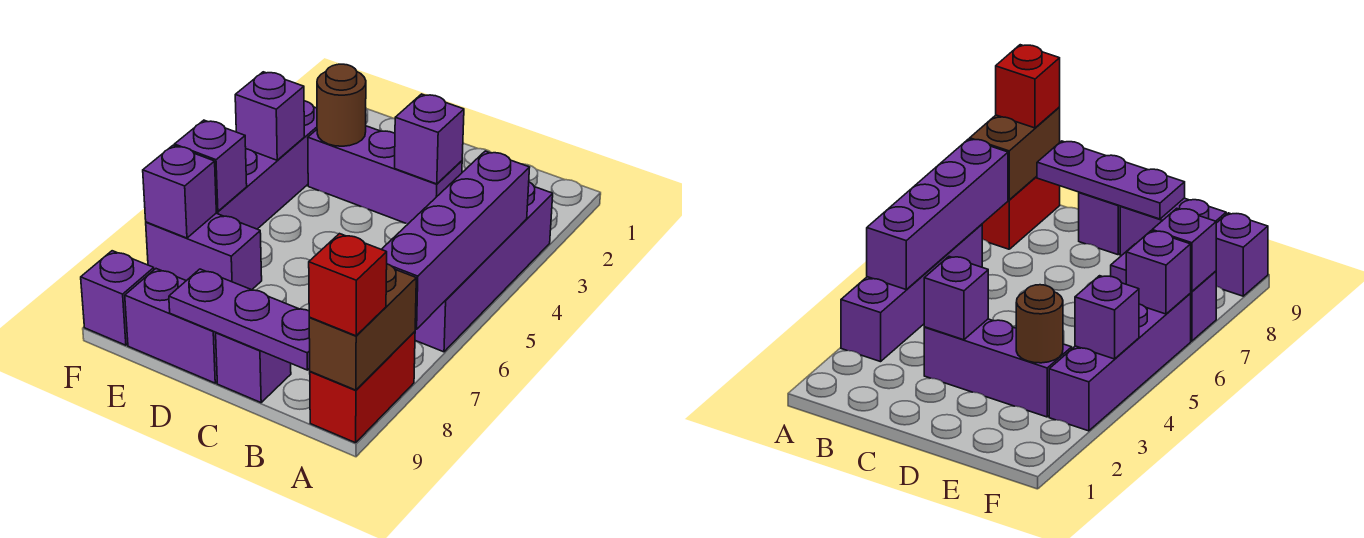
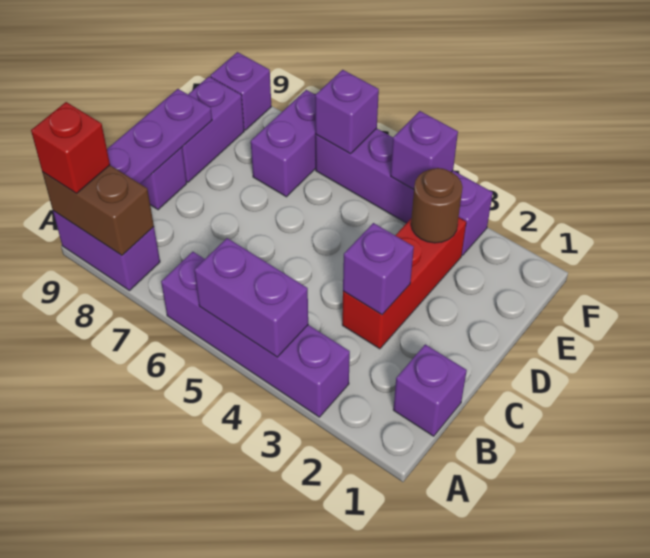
purple 1x4 brick [382,151,530,329] -> purple 1x2 brick [194,238,308,357]
red 1x2 brick [310,332,415,443] -> purple 1x2 brick [53,211,160,291]
purple 1x3 brick [308,126,462,224] -> red 1x3 brick [342,217,466,349]
purple 1x1 brick [143,145,216,238] -> purple 1x1 brick moved to [393,344,467,436]

